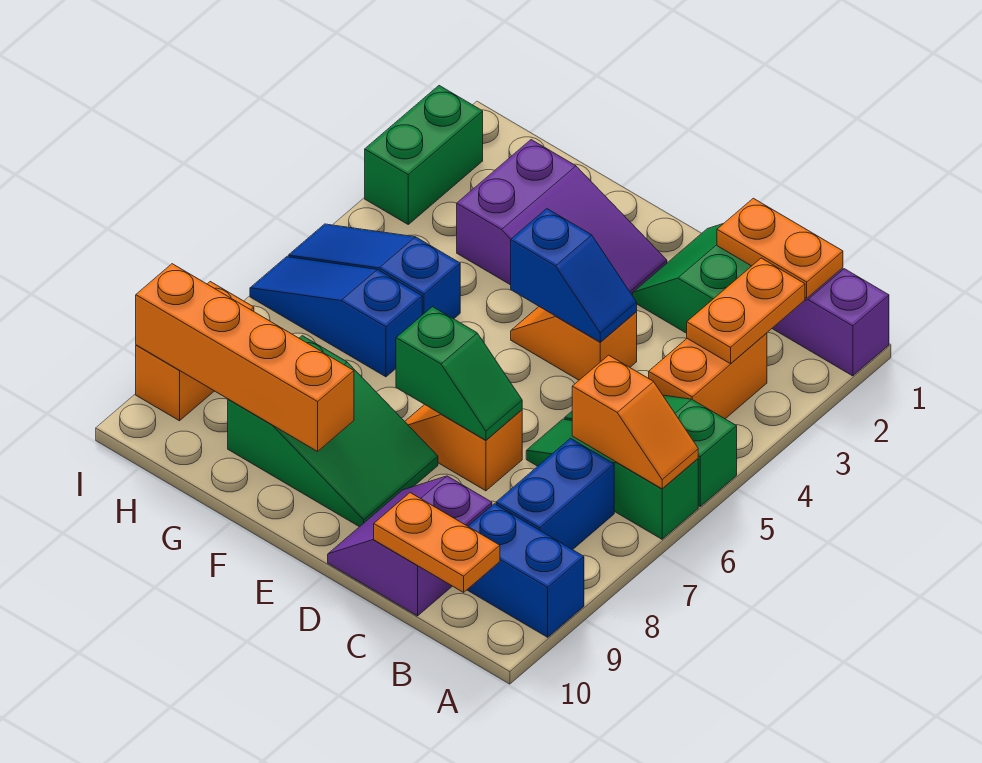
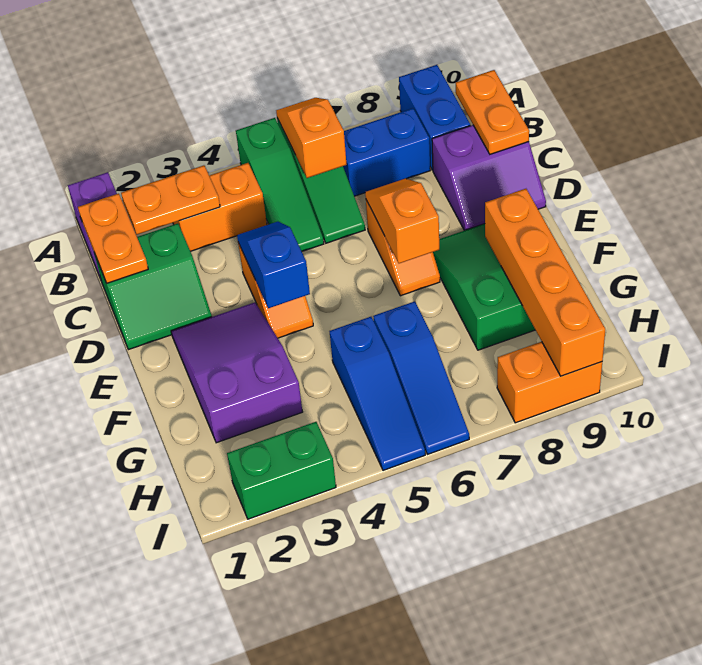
green 1x2 slope [396,307,522,440] -> orange 1x2 slope [365,179,439,263]

